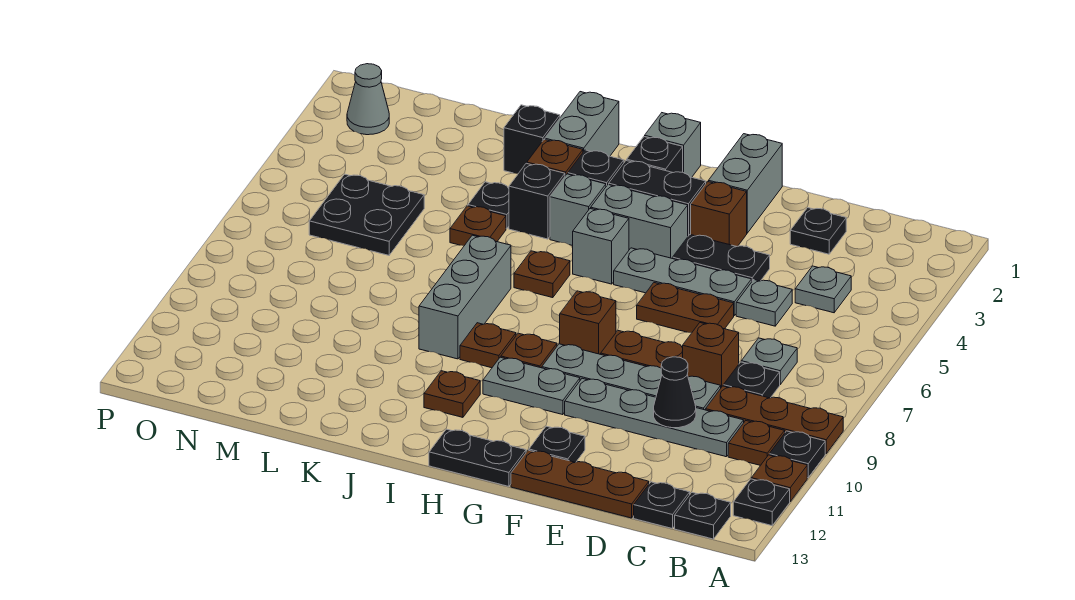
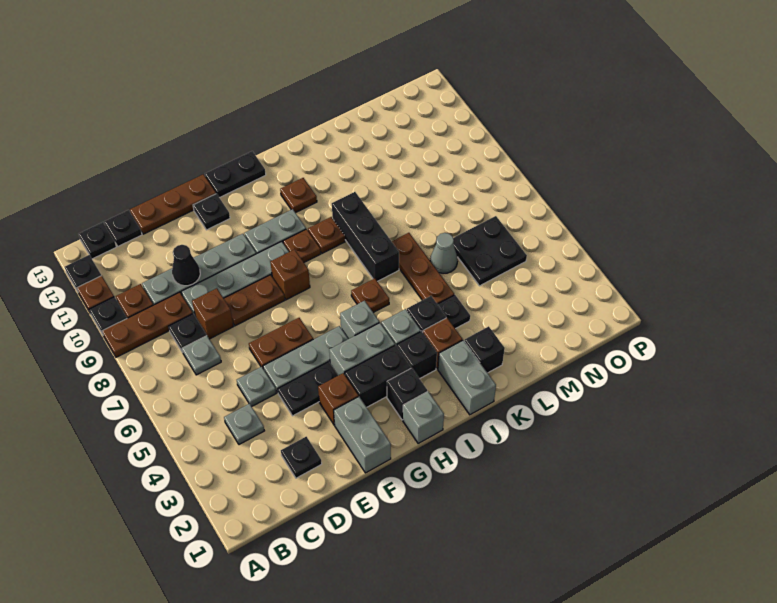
grey 1x3 brick [419,235,511,359] -> black 1x3 brick [332,192,399,281]
brown 1x1 plate [450,206,506,246] -> brown 1x3 plate [392,233,454,304]
grey 1x1 cone [347,64,389,135] -> grey 1x1 cone moved to [430,233,458,274]

